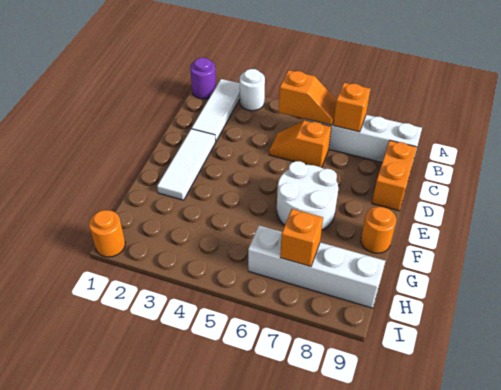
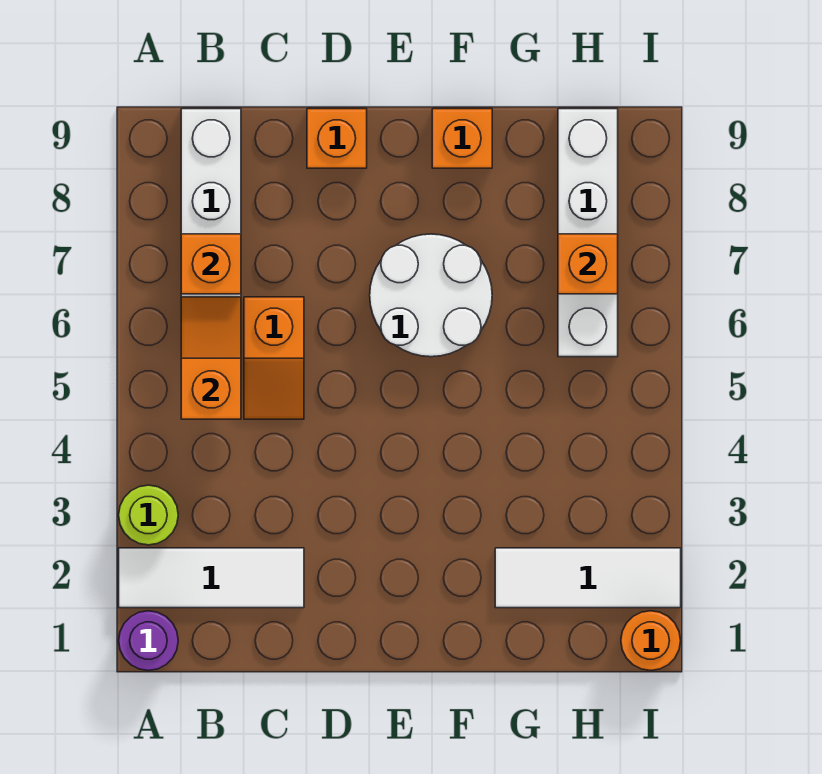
white 1x1 round brick [240,69,265,111] -> lime 1x1 round brick [119,485,178,545]
orange 1x2 brick [372,140,417,211] -> orange 1x1 brick [307,109,367,168]
white 1x3 tile [157,129,216,200] -> white 1x3 tile moved to [495,548,681,608]
orange 1x1 round brick [361,207,396,253] -> orange 1x1 brick [432,109,492,168]

